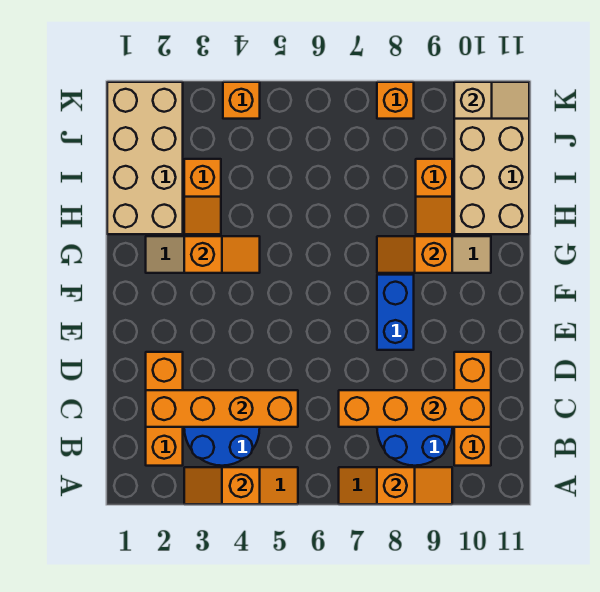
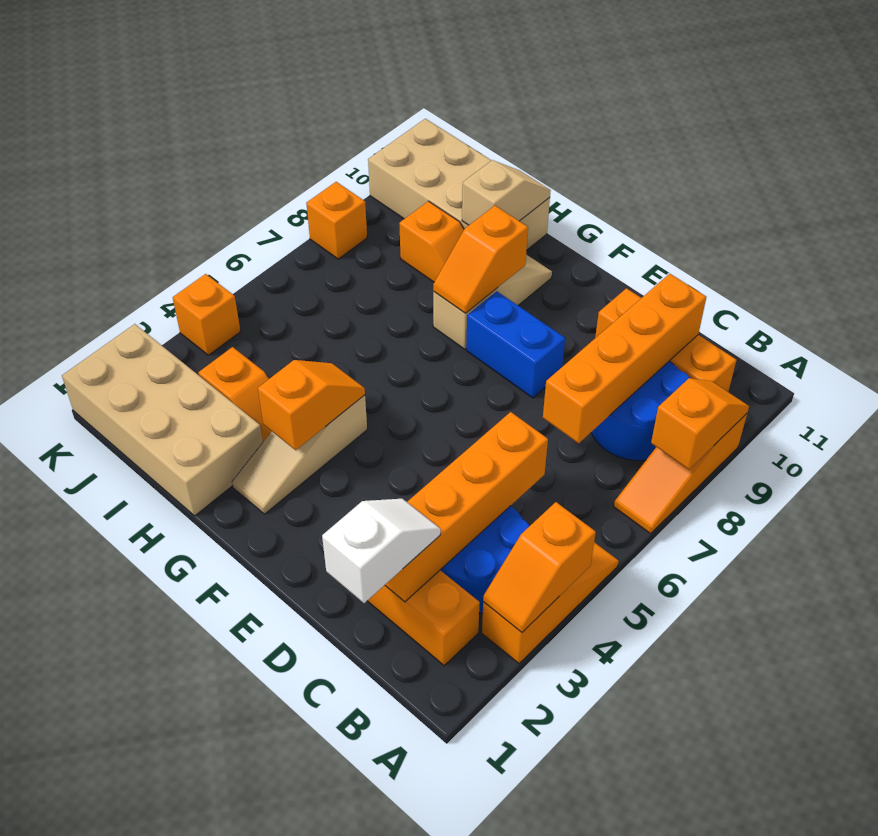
none -> white 1x2 slope [322,499,440,603]
tan 1x2 slope [454,82,529,119] -> tan 1x2 slope moved to [462,160,551,225]

